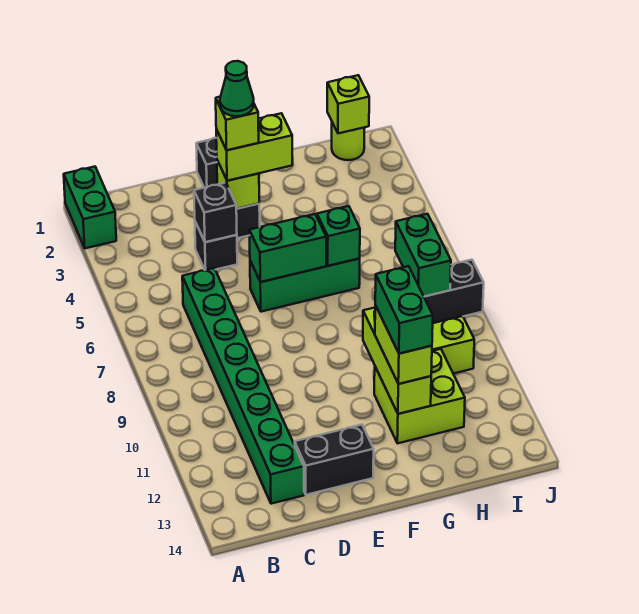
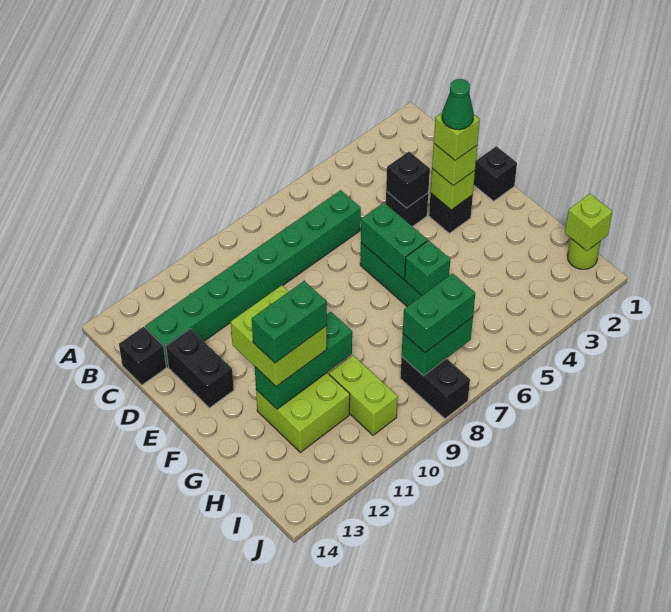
green 1x2 brick [64,167,116,248] -> green 1x2 brick moved to [403,273,475,353]
none -> black 1x1 brick [119,327,166,385]
lime 1x2 brick [216,113,292,181] -> lime 1x1 brick [432,144,477,186]
lime 1x3 brick [363,308,431,414] -> green 1x3 brick [255,312,352,409]
lime 1x2 brick [375,305,432,384] -> lime 2x2 brick [231,285,327,386]

